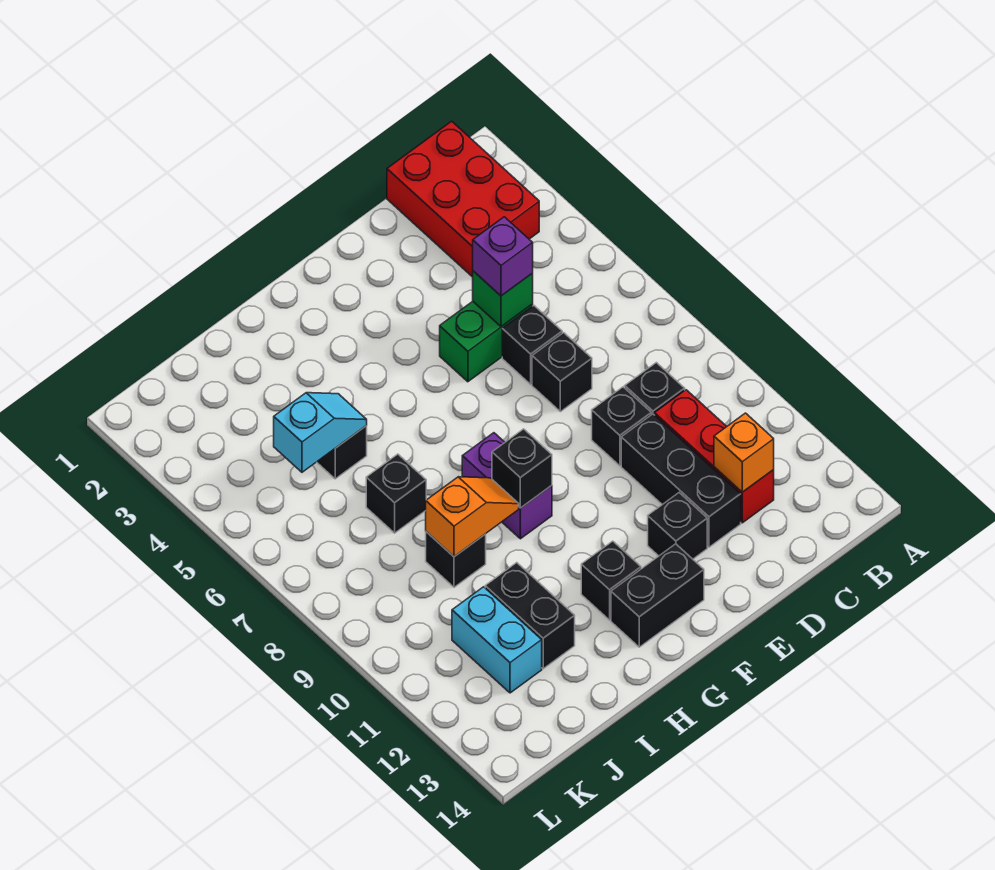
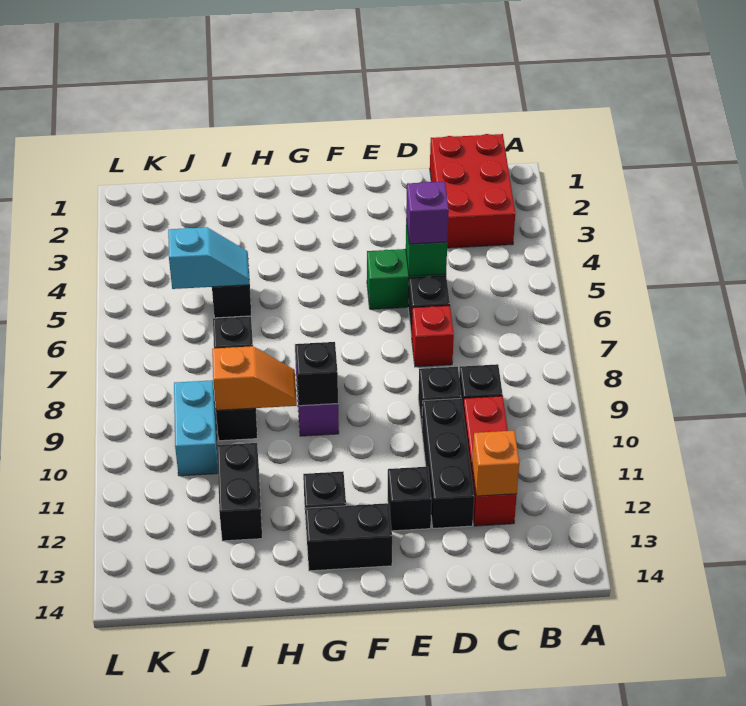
black 1x1 brick [532,333,592,412] -> red 1x1 brick [412,305,454,367]
cyan 1x2 brick [452,587,542,693] -> cyan 1x2 brick moved to [174,380,218,476]

